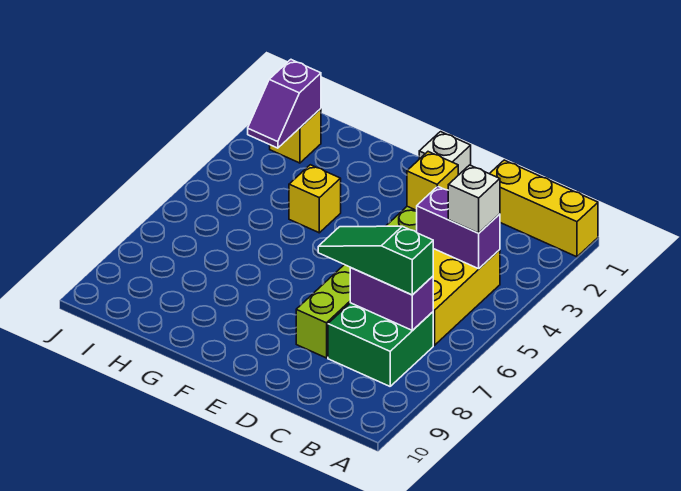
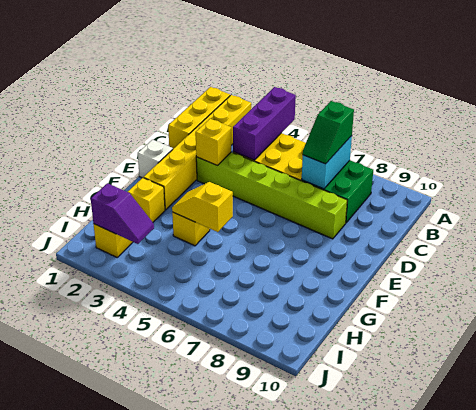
none -> yellow 1x6 brick [144,95,251,210]
purple 1x2 brick [417,186,500,269] -> purple 1x3 brick [233,87,296,160]
white 1x1 brick [448,165,500,233] -> none
purple 1x2 brick [350,268,433,330] -> cyan 1x2 brick [302,136,352,189]
green 1x3 slope [318,226,433,295] -> green 1x2 slope [303,101,354,164]
none -> yellow 1x1 brick [128,178,165,222]
none -> yellow 1x2 slope [172,182,233,232]

